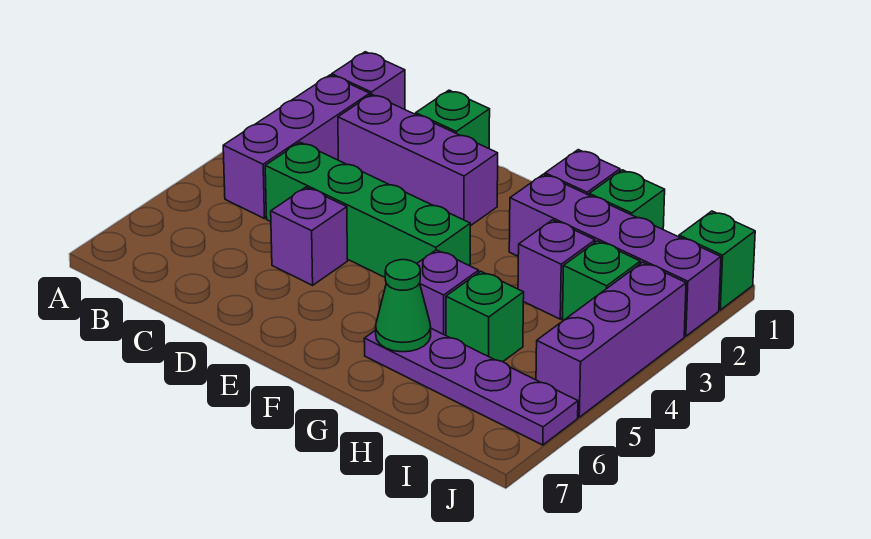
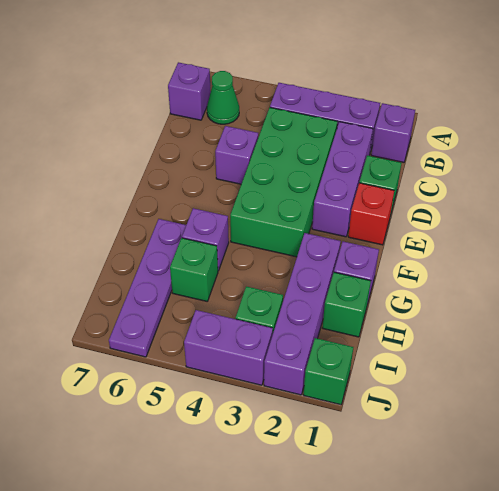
green 1x4 brick [265,142,470,277] -> green 2x4 brick [230,108,337,257]
none -> red 1x1 brick [348,183,394,245]
green 1x1 cone [376,260,431,352] -> green 1x1 cone moved to [207,71,239,124]
purple 1x1 brick [518,220,595,319] -> purple 1x1 brick moved to [168,62,211,120]
purple 1x3 brick [536,262,686,417] -> purple 1x2 brick [184,310,273,385]

